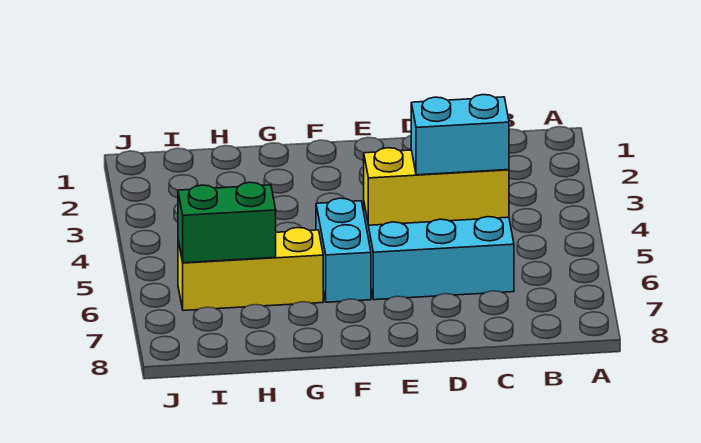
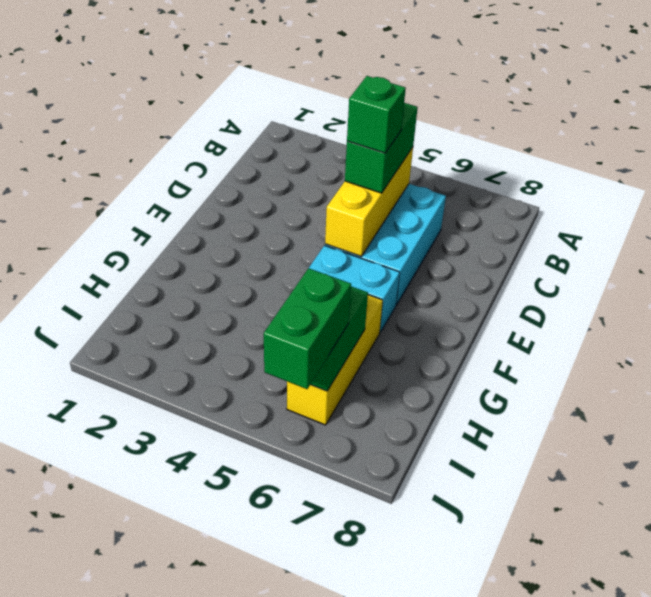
cyan 1x2 brick [411,95,509,175] -> green 1x2 brick [345,103,418,193]
none -> green 1x1 brick [347,76,406,153]
none -> green 1x2 brick [264,268,351,389]

